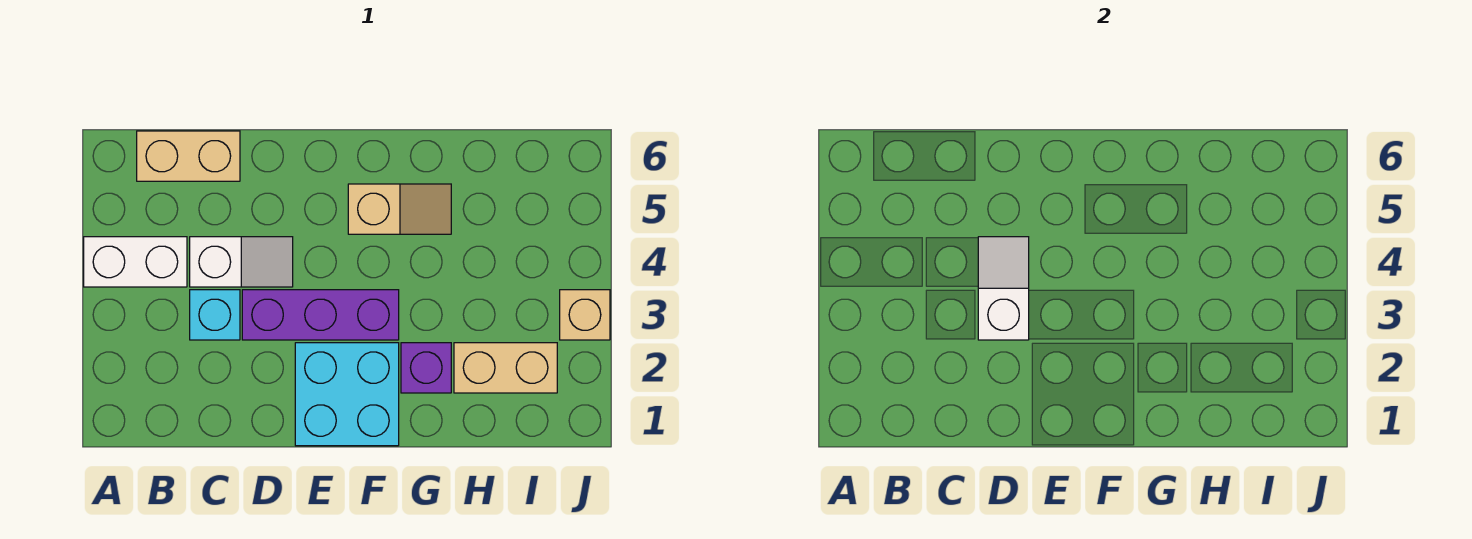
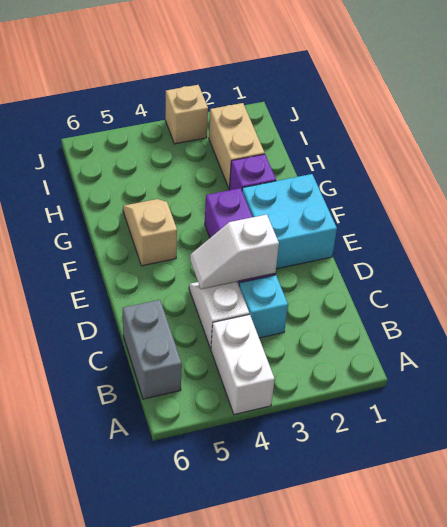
tan 1x2 brick [137,131,240,181] -> grey 1x2 brick [123,300,182,399]

